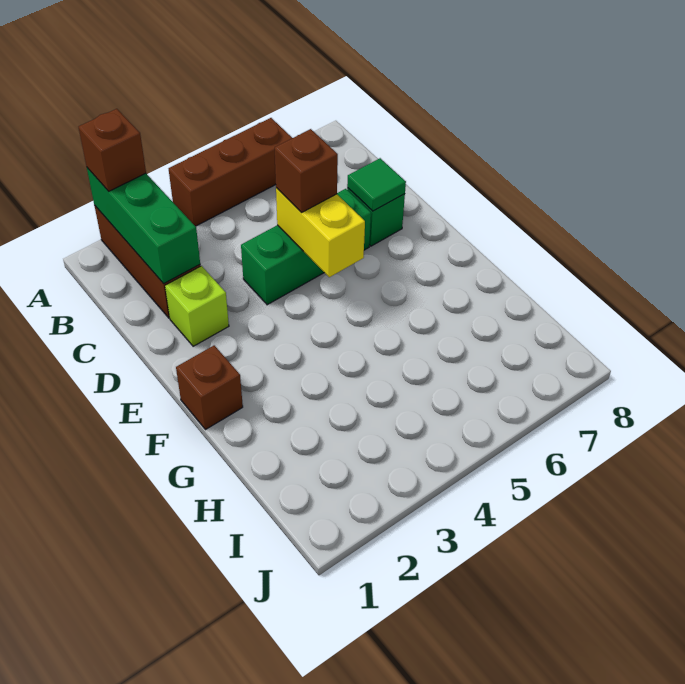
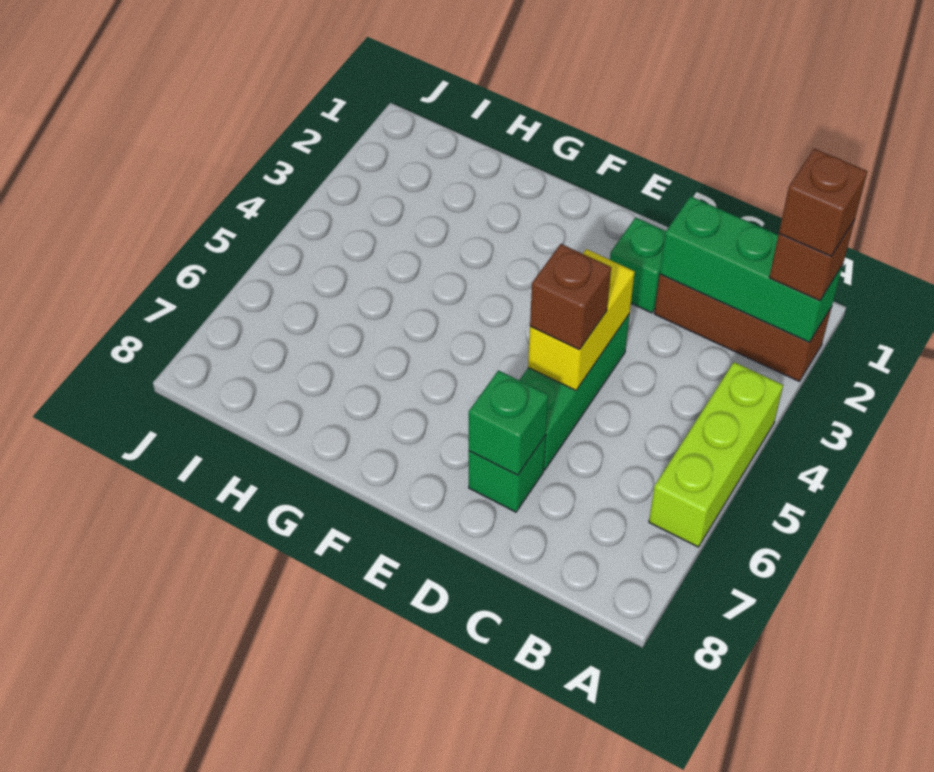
brown 1x3 brick [169,118,292,226] -> lime 1x3 brick [649,362,783,547]
lime 1x1 brick [165,266,229,346] -> green 1x1 brick [610,217,666,313]
yellow 1x2 brick [276,188,365,277] -> yellow 1x2 brick turned to [528,249,635,390]
green 1x1 tile [347,158,406,211] -> green 1x1 brick [469,370,548,475]
brown 1x1 brick [176,345,243,430] -> brown 1x1 brick moved to [779,149,867,256]

